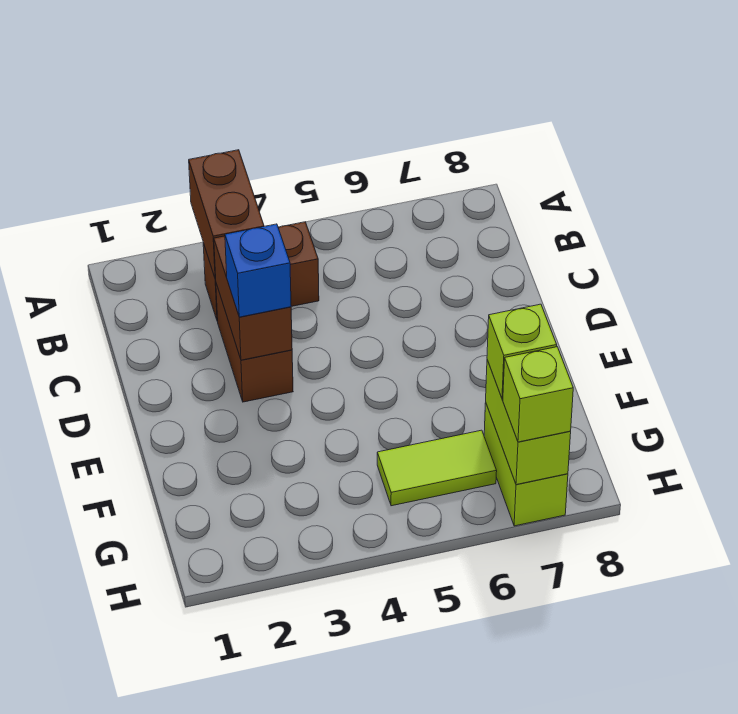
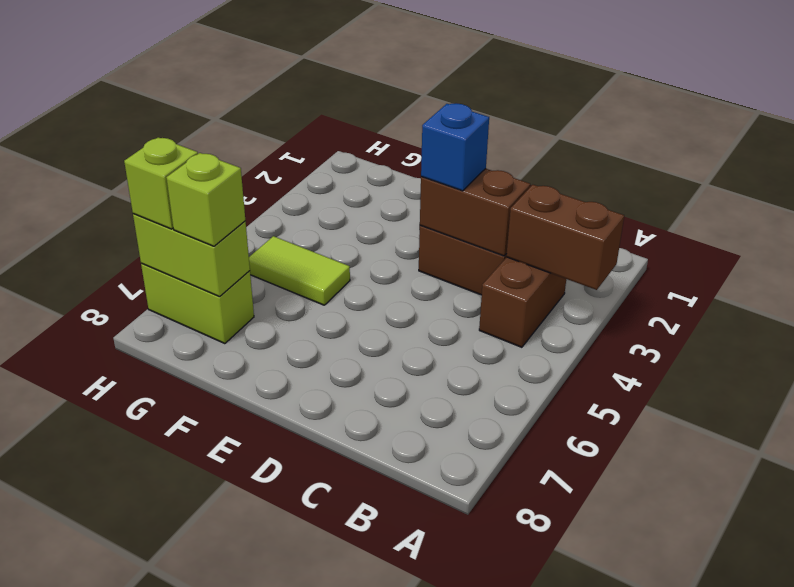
lime 1x2 tile [377,430,497,506] -> lime 1x2 tile turned to [249,236,350,305]

